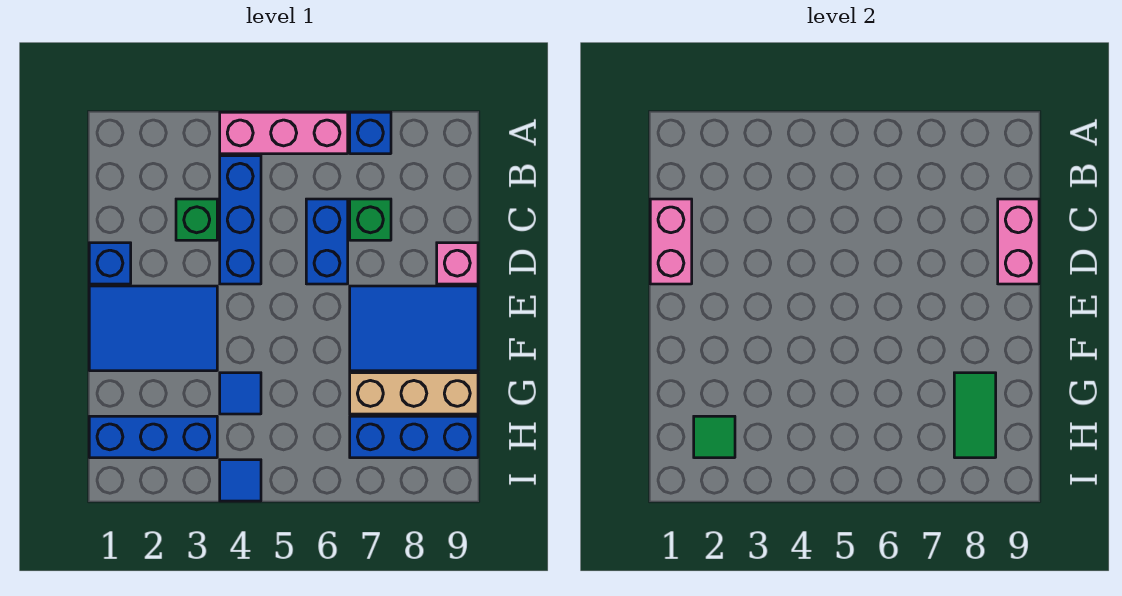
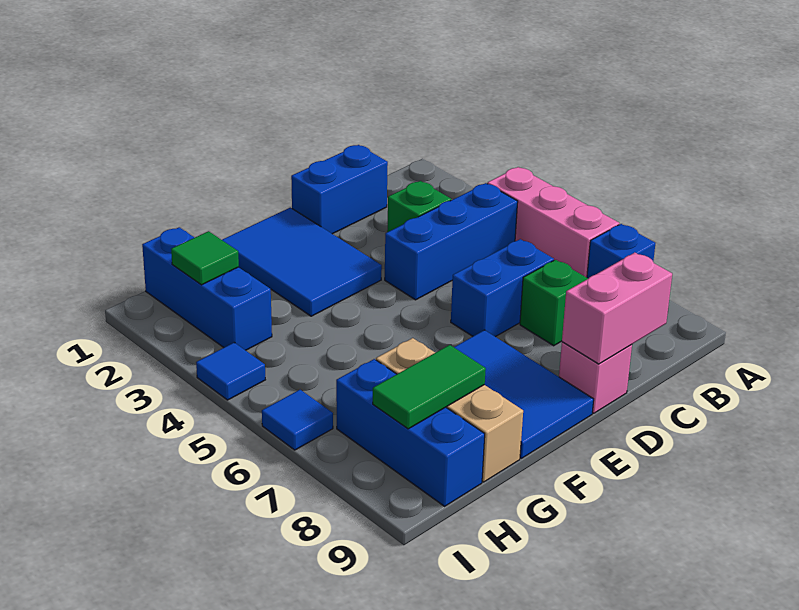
pink 1x2 brick [650,199,692,284] -> none
blue 1x1 brick [89,243,131,284] -> blue 1x2 brick [291,145,388,234]
blue 1x1 tile [220,373,261,414] -> blue 1x1 tile moved to [262,390,333,450]

